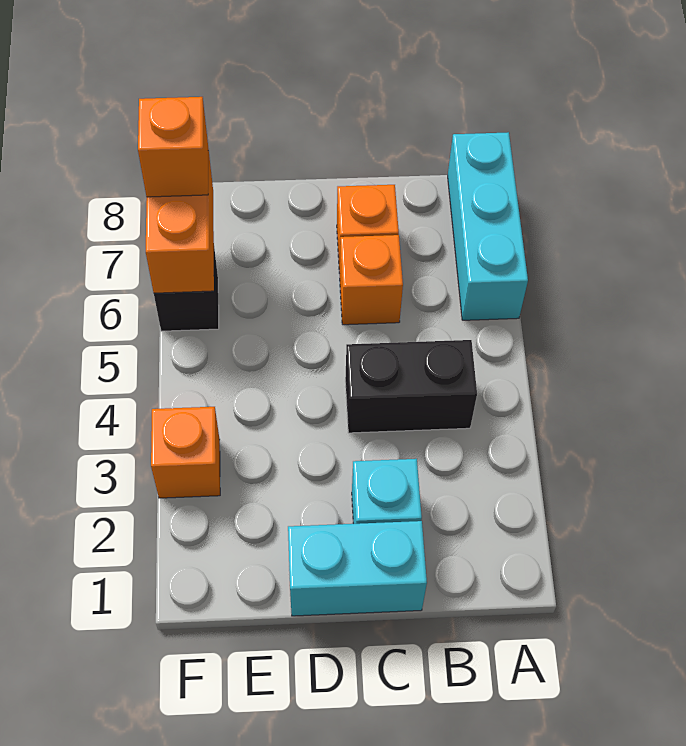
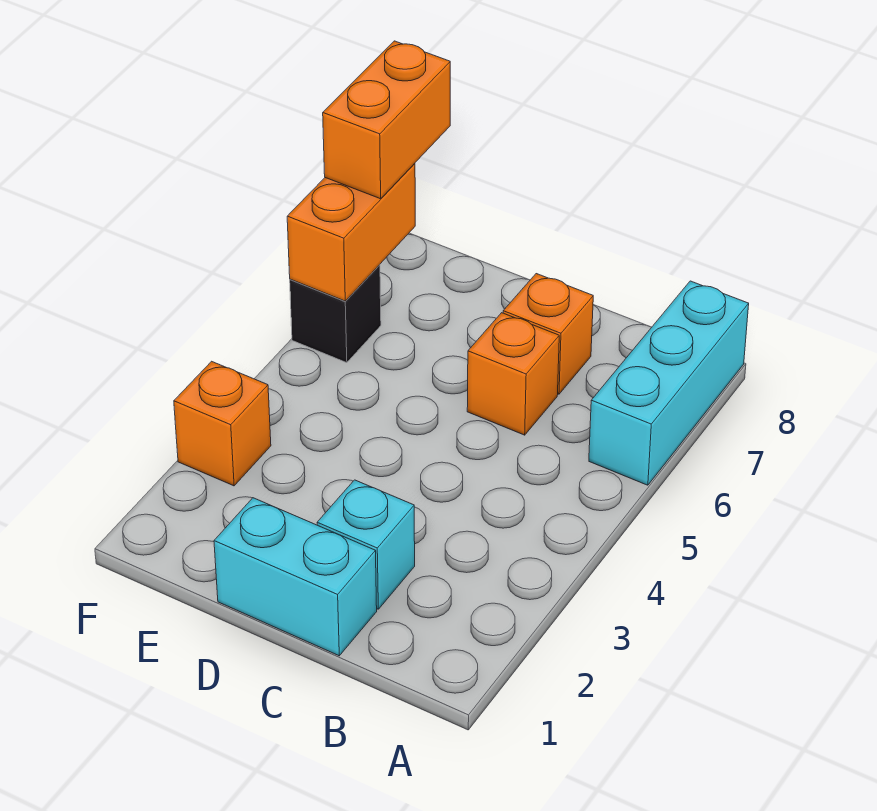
black 1x2 brick [345,340,477,433] -> none
orange 1x1 brick [138,97,208,197] -> orange 1x2 brick [323,41,450,199]

